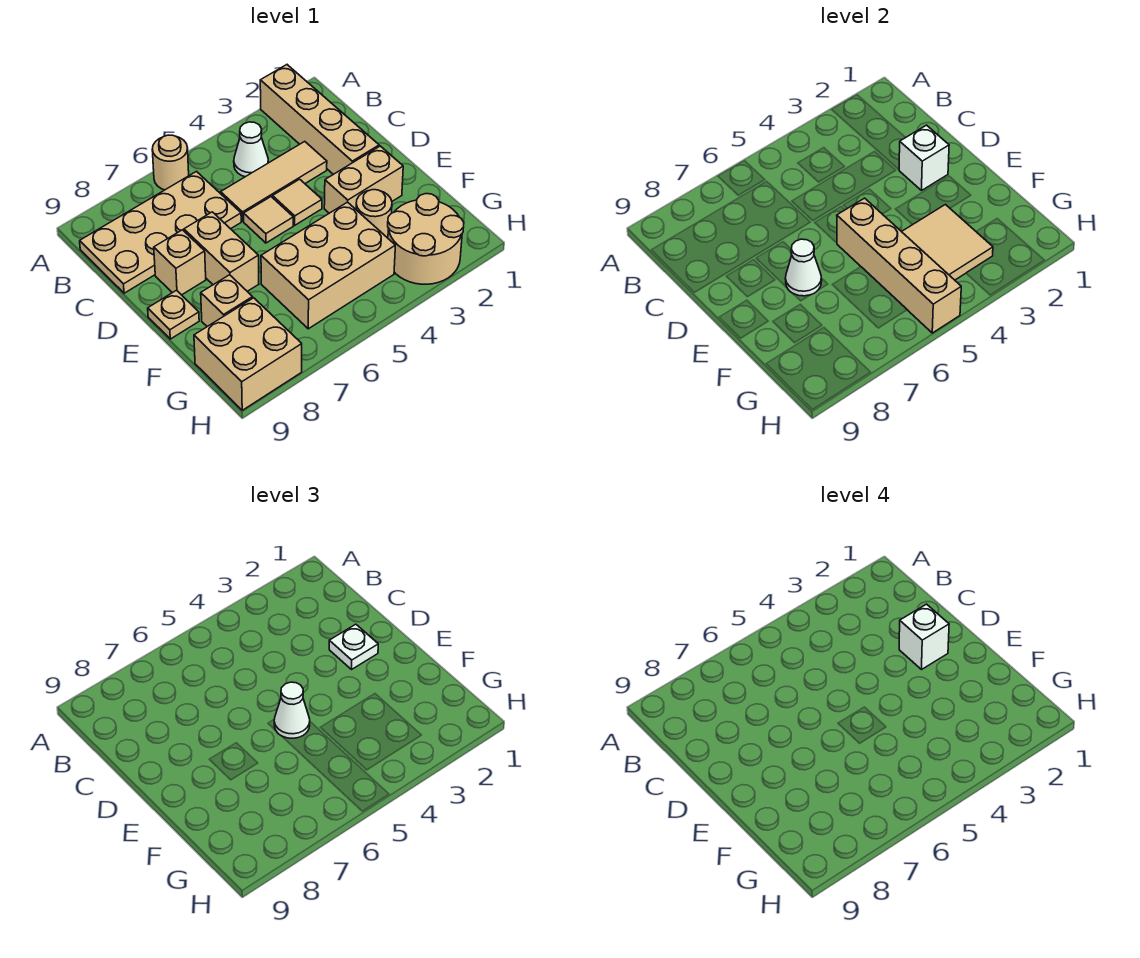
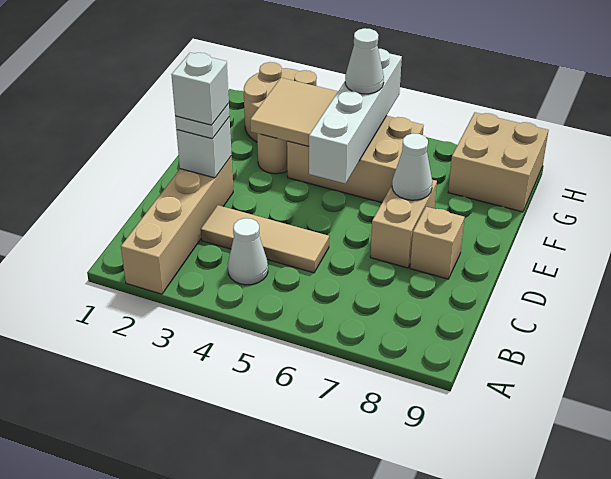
tan 1x1 round brick [152,135,189,190] -> none
tan 2x4 plate [80,172,241,293] -> none
tan 1x1 tile [273,179,322,225] -> none
tan 1x1 tile [244,197,293,243] -> none
tan 1x2 brick [324,146,403,213] -> none
tan 1x4 brick [837,198,961,333] -> white 1x4 brick [309,49,402,184]
white 1x1 cone [274,682,310,738] -> white 1x1 cone moved to [345,28,384,94]
tan 1x1 plate [148,290,199,339] -> none
tan 1x1 brick [201,275,253,327] -> none

